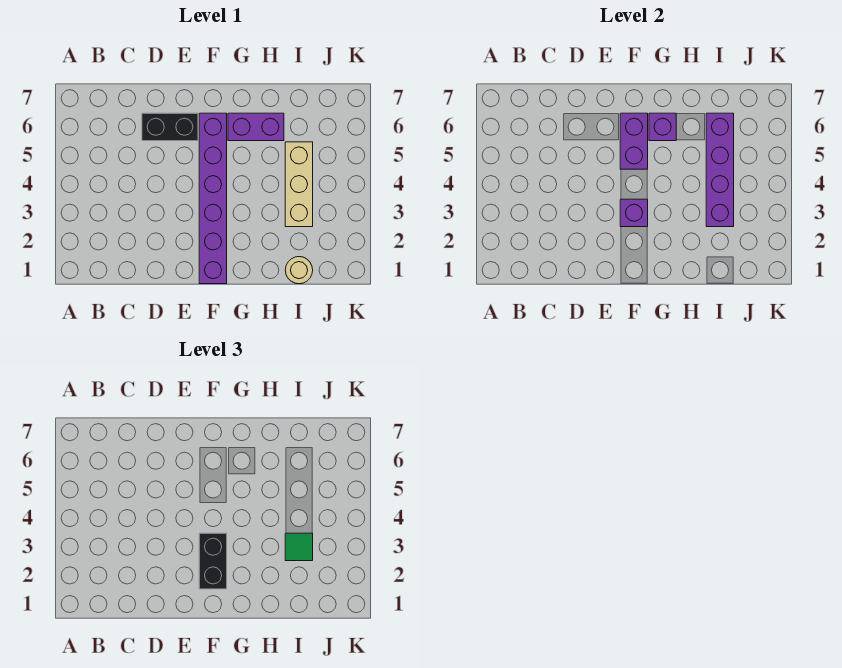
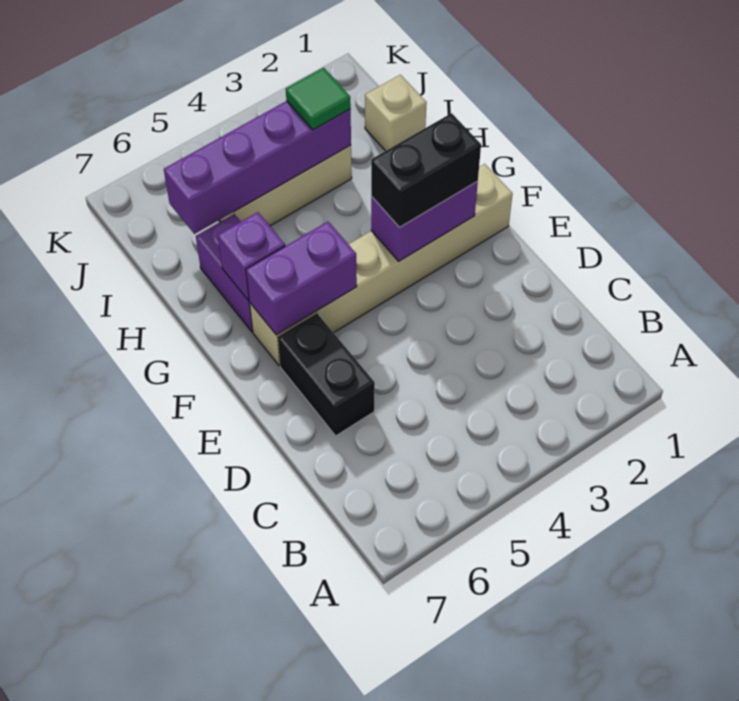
purple 1x6 brick [199,113,227,284] -> tan 1x6 brick [250,164,513,366]
purple 1x1 brick [620,199,648,227] -> purple 1x2 brick [371,181,478,261]
tan 1x1 round brick [285,257,313,284] -> tan 1x1 brick [365,75,427,151]

